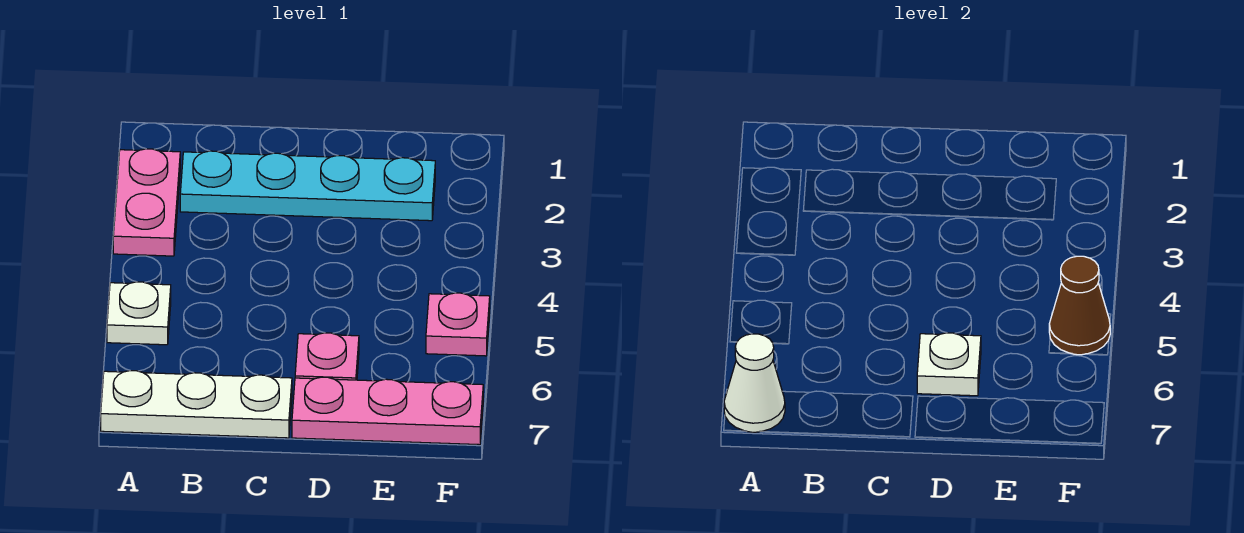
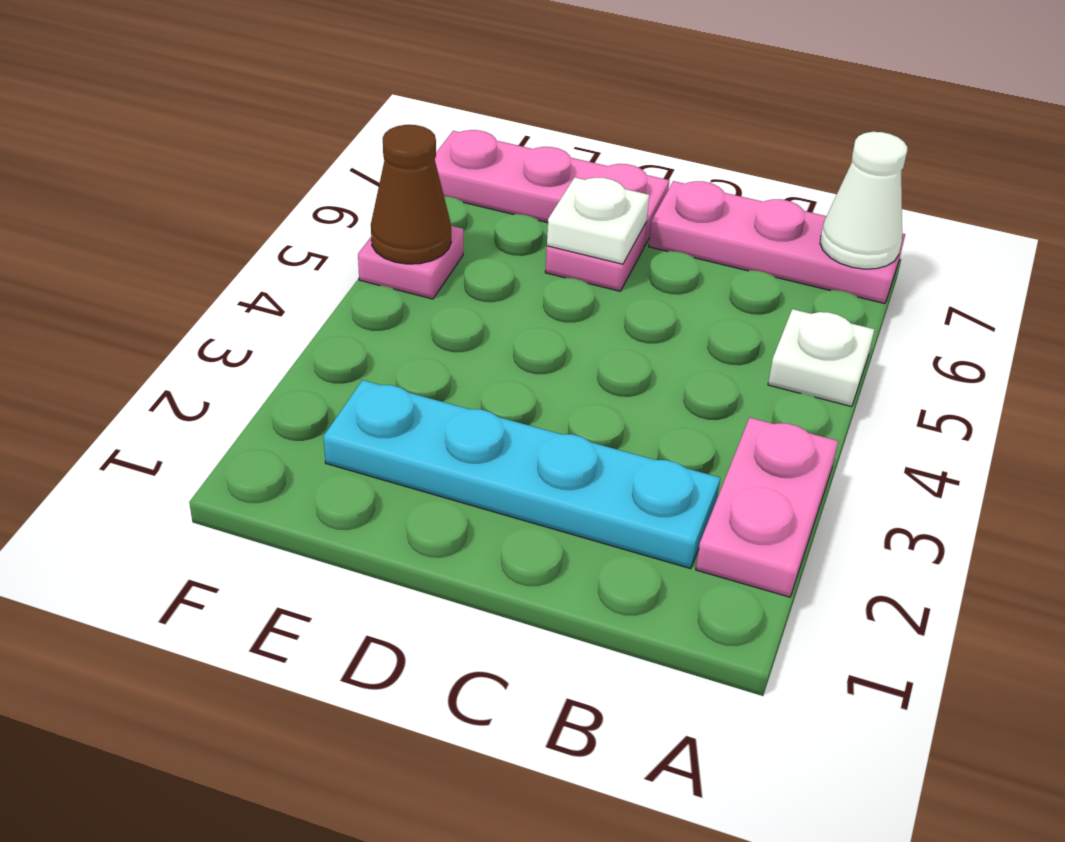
white 1x3 plate [101,371,292,438] -> pink 1x3 plate [649,181,905,303]

